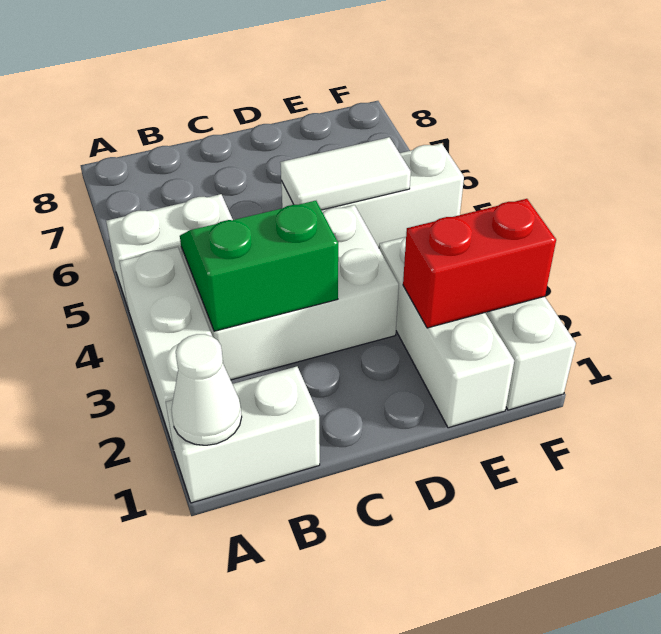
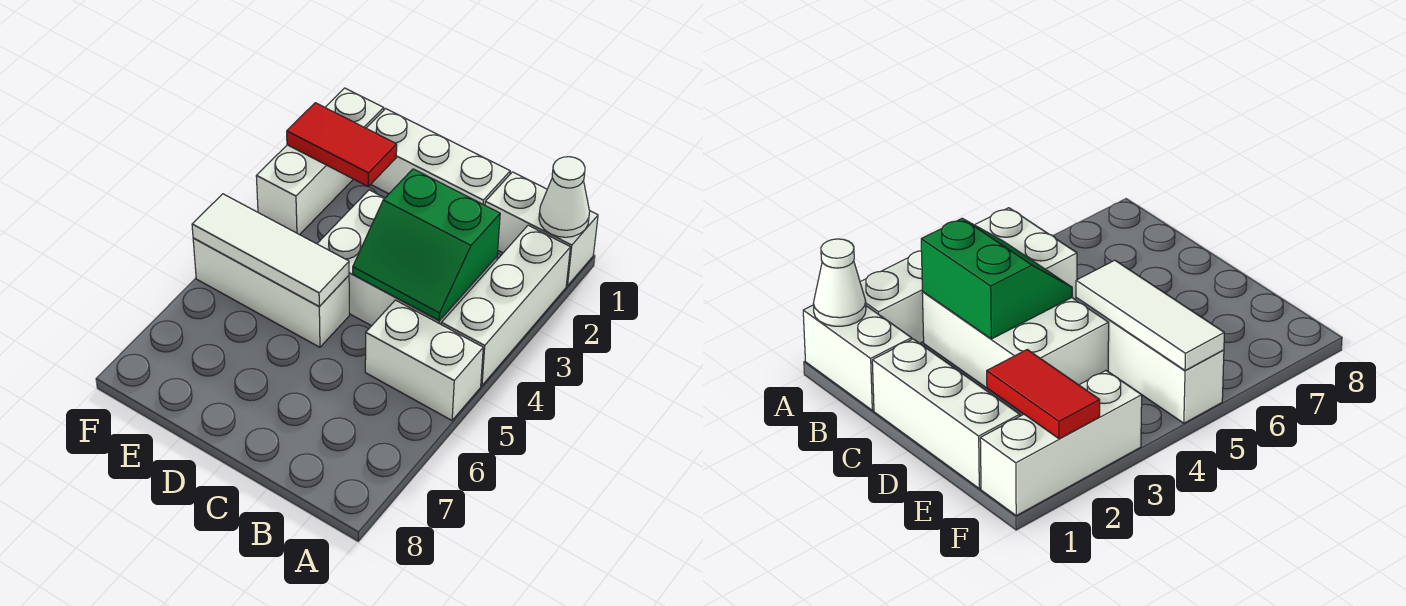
white 1x2 tile [280,137,411,210] -> white 1x3 tile [192,194,349,306]
white 1x3 brick [379,237,514,428] -> white 1x3 brick turned to [366,109,510,205]
red 1x2 brick [403,199,556,328] -> red 1x2 tile [287,103,397,187]

